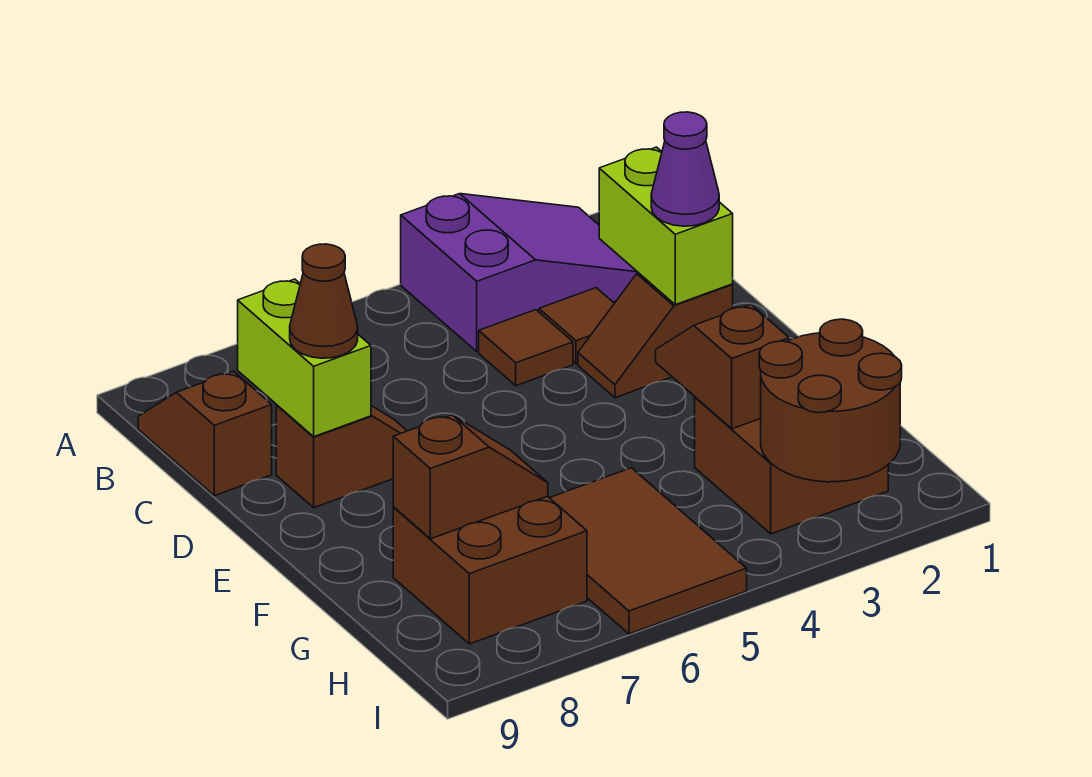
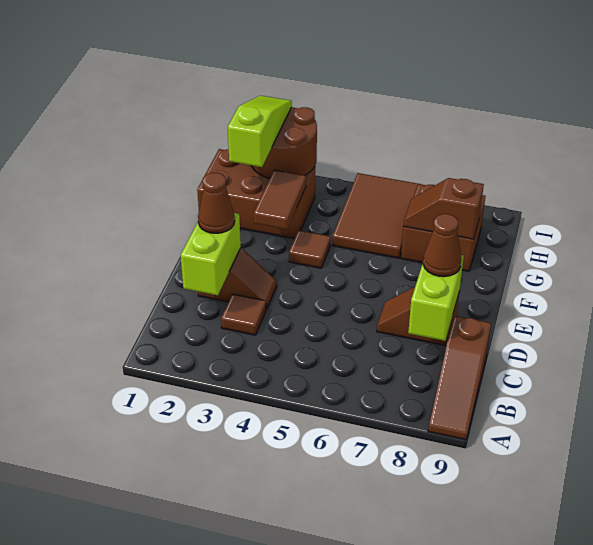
purple 2x3 slope [401,194,638,352] -> none
brown 1x2 slope [138,371,272,496] -> brown 1x3 slope [428,316,491,440]
brown 1x1 tile [479,310,573,386] -> brown 1x1 tile moved to [289,230,330,268]
purple 1x1 cone [651,112,719,226] -> brown 1x1 cone [198,173,235,233]
brown 1x2 slope [656,305,789,429] -> brown 1x2 tile [254,170,306,229]
brown 2x2 brick [695,397,888,534] -> brown 2x3 brick [197,149,315,239]
none -> lime 1x3 slope [228,96,292,167]

